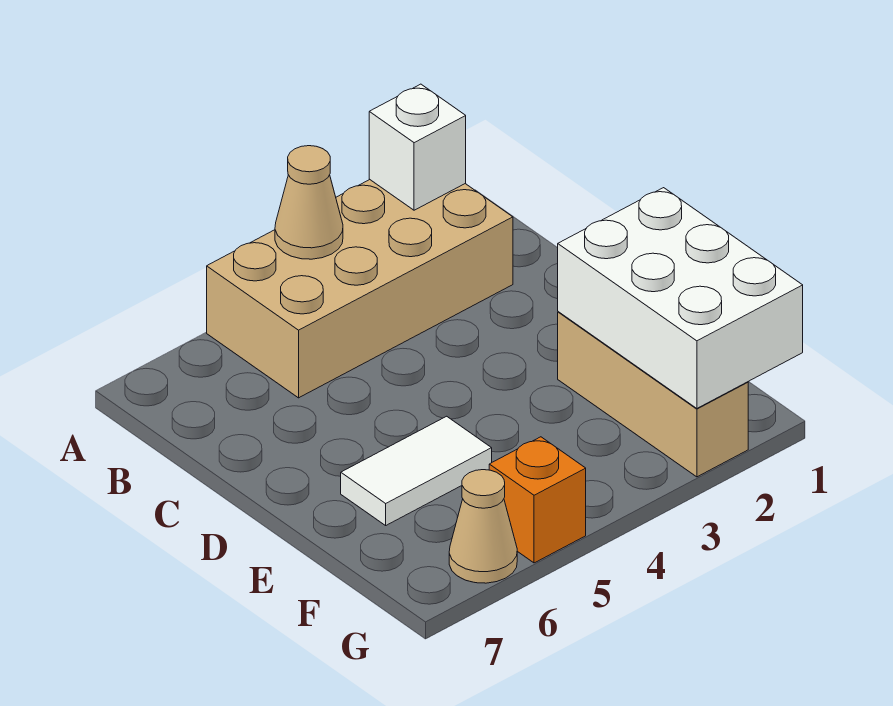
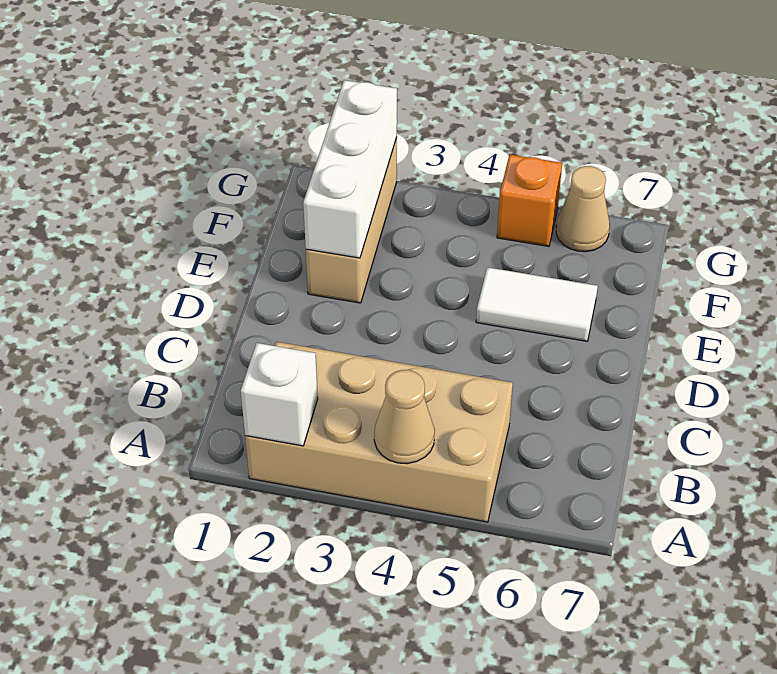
white 2x3 brick [558,188,803,408] -> white 1x3 brick [303,80,397,258]

